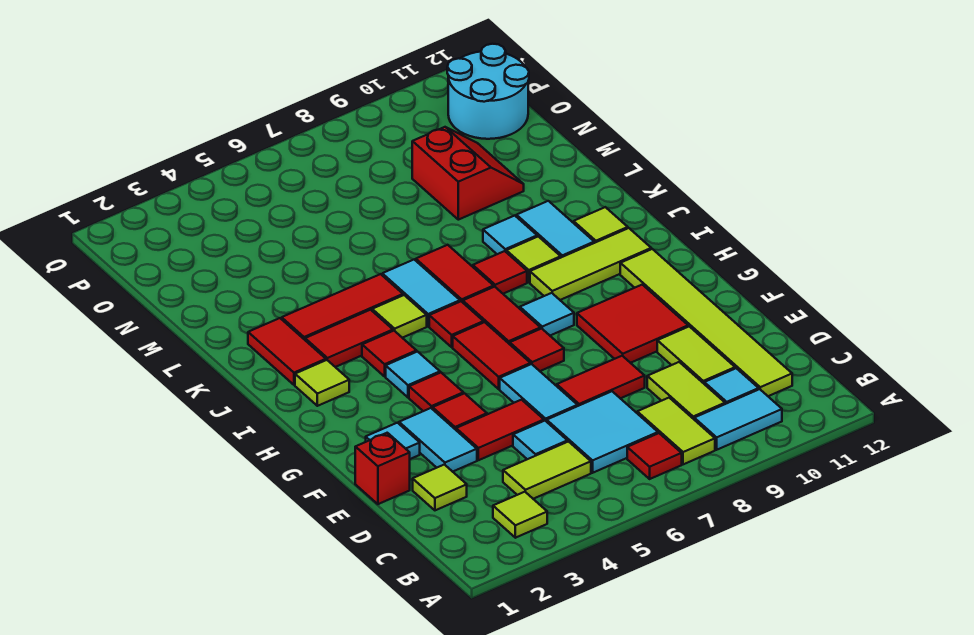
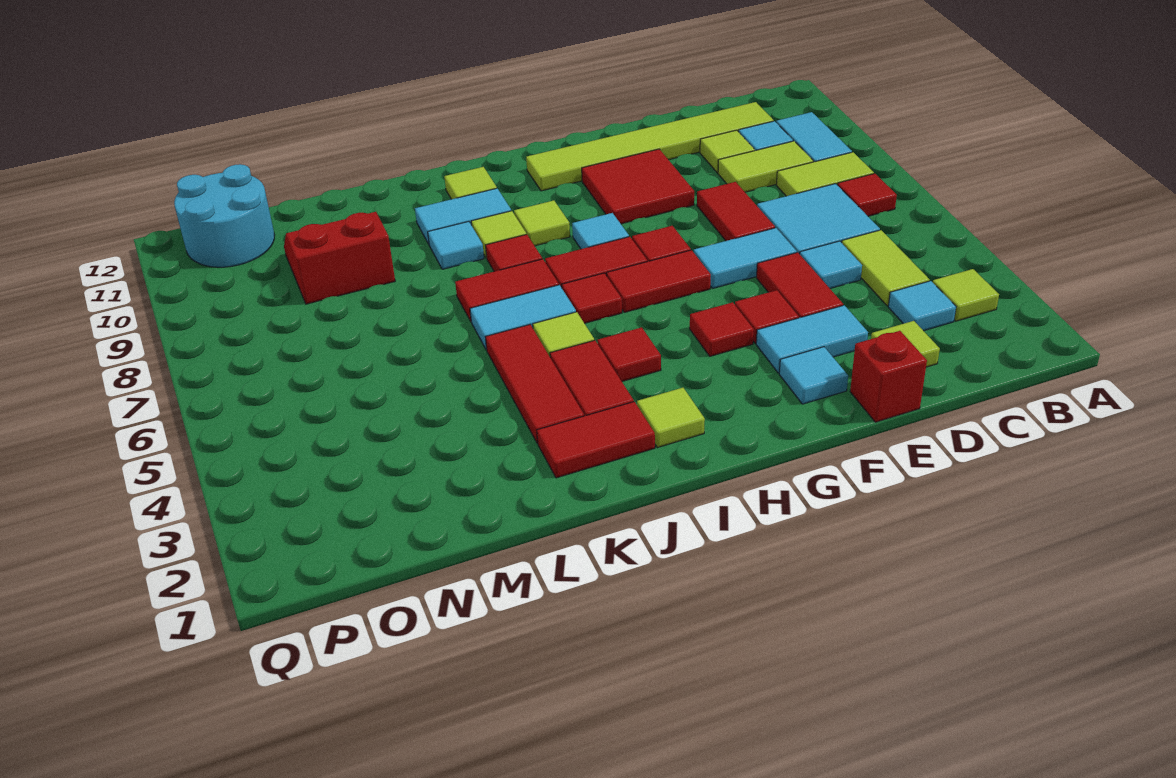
lime 1x2 tile [657,326,735,383] -> lime 1x1 tile [700,130,755,173]
cyan 1x1 tile [386,352,440,397] -> cyan 1x1 tile moved to [888,281,956,331]
lime 1x3 tile [530,228,651,300] -> lime 1x1 tile [514,200,570,246]

